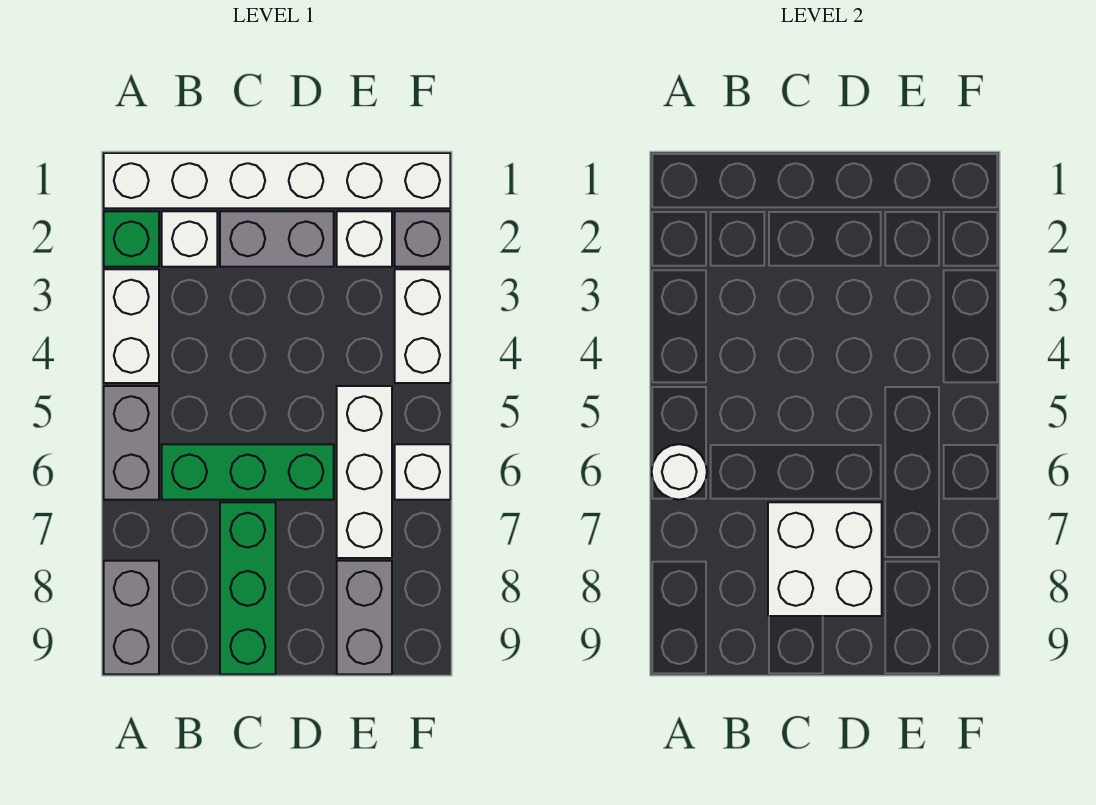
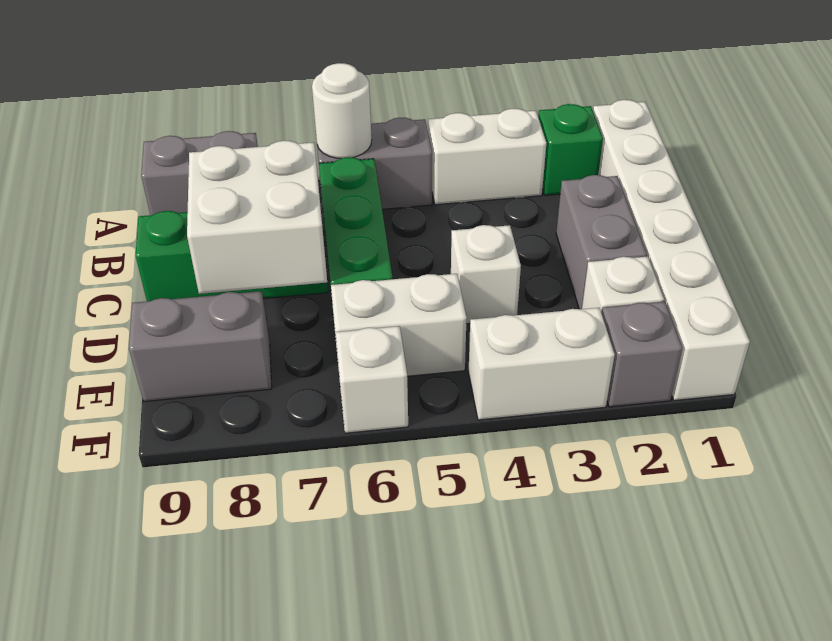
white 1x1 brick [162,211,217,267] -> white 1x1 brick moved to [451,225,521,324]
white 1x3 brick [337,386,392,558] -> white 1x2 brick [331,274,467,376]

